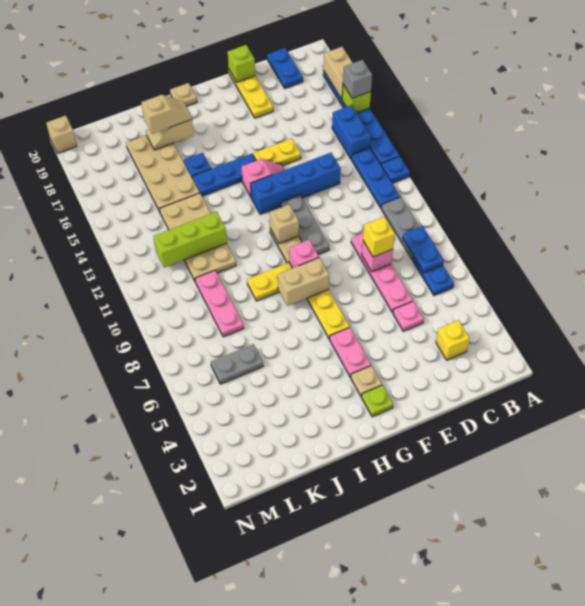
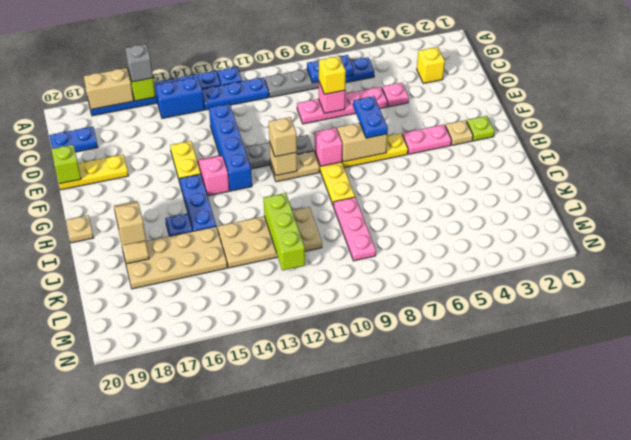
none -> blue 1x2 plate [353,96,388,138]
tan 1x2 brick [278,258,329,306] -> tan 1x2 brick turned to [337,123,387,162]
grey 1x2 plate [211,344,263,384] -> none
pink 1x3 plate [195,271,244,337] -> pink 1x3 plate turned to [333,197,376,261]
tan 1x1 brick [46,116,77,153] -> tan 1x1 brick moved to [269,117,297,157]

